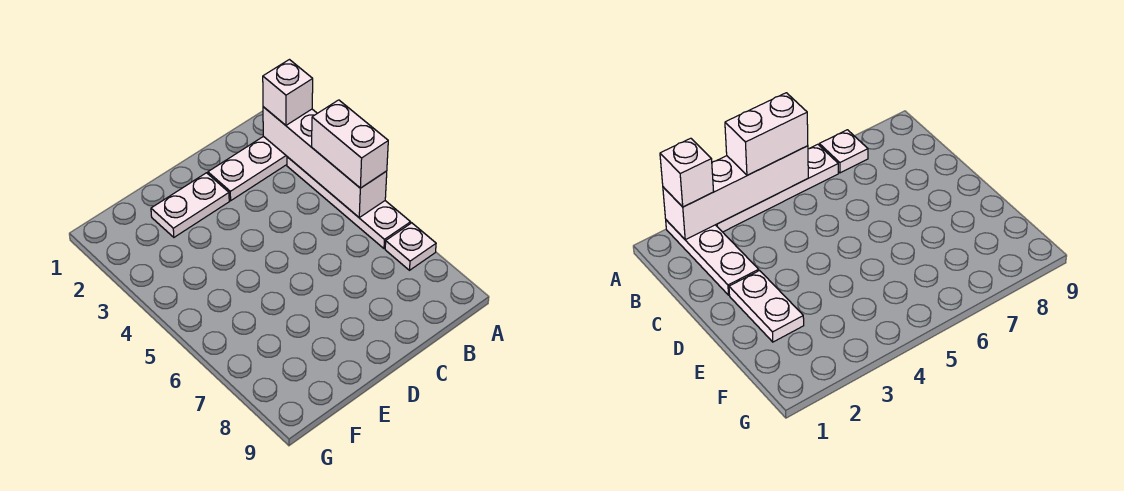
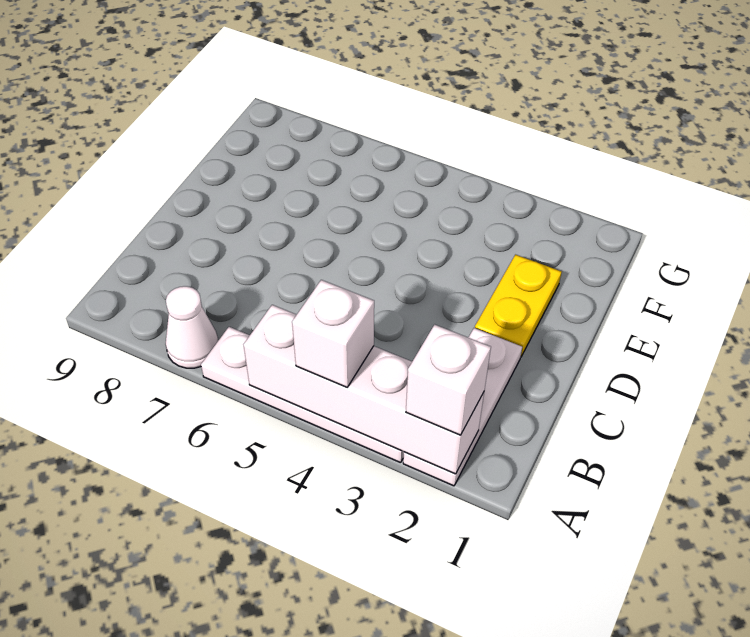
white 1x2 brick [312,100,388,188] -> white 1x1 brick [292,280,374,387]
white 1x1 plate [385,223,436,270] -> white 1x1 cone [166,286,218,368]
white 1x2 plate [151,173,229,237] -> yellow 1x2 plate [475,255,562,356]

